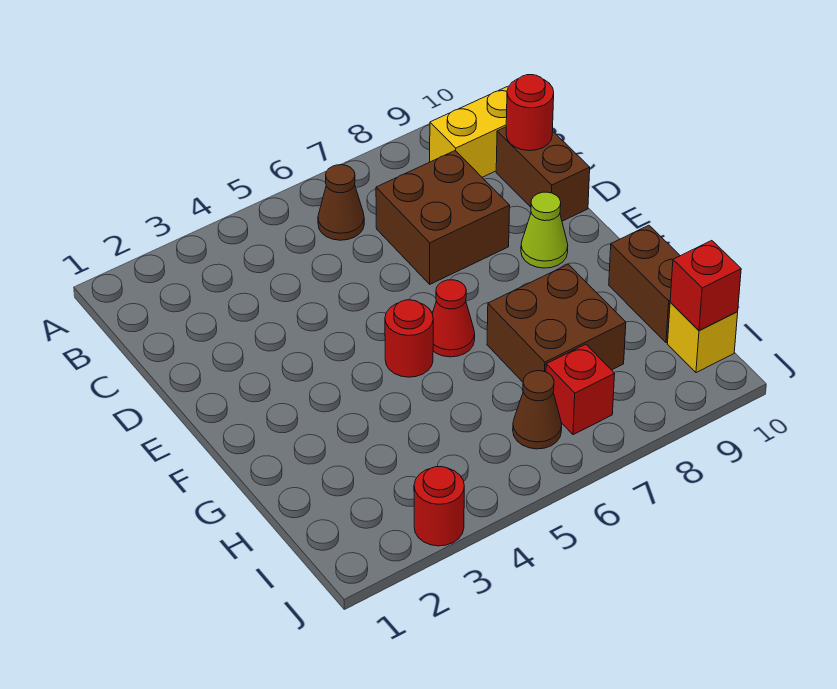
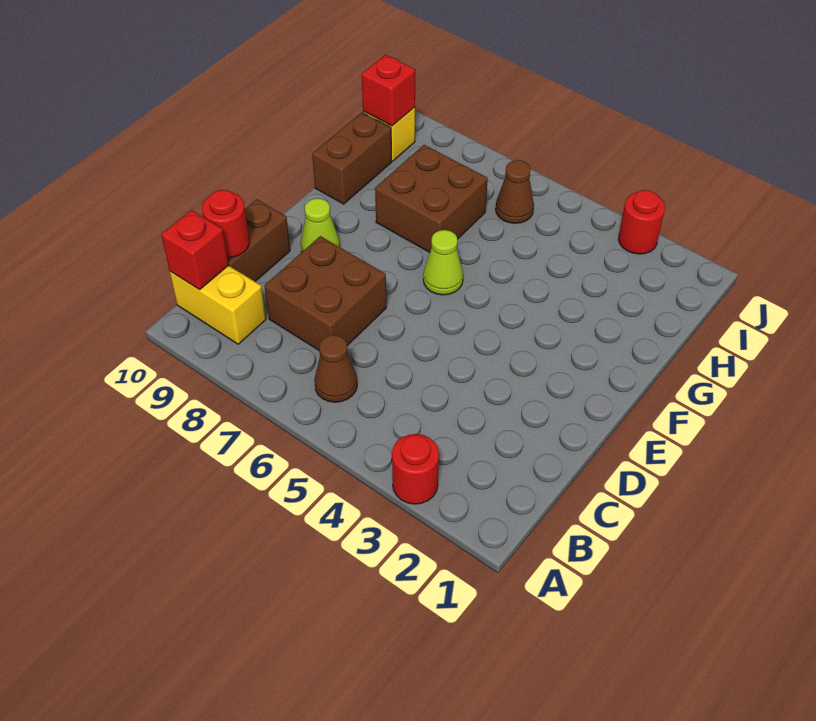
red 1x1 round brick [385,300,433,377] -> red 1x1 round brick moved to [392,434,439,504]
red 1x1 cone [432,280,475,357] -> lime 1x1 cone [423,230,463,295]
red 1x1 brick [546,344,615,435] -> red 1x1 brick moved to [161,210,229,290]

